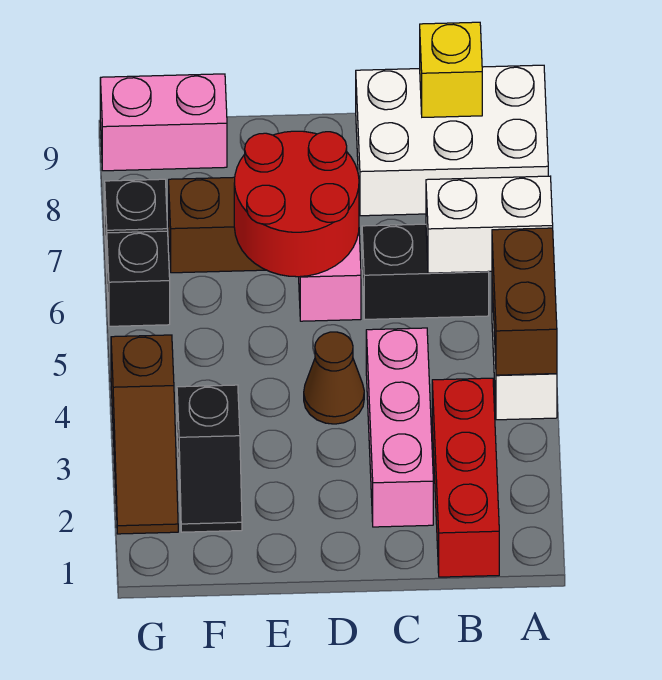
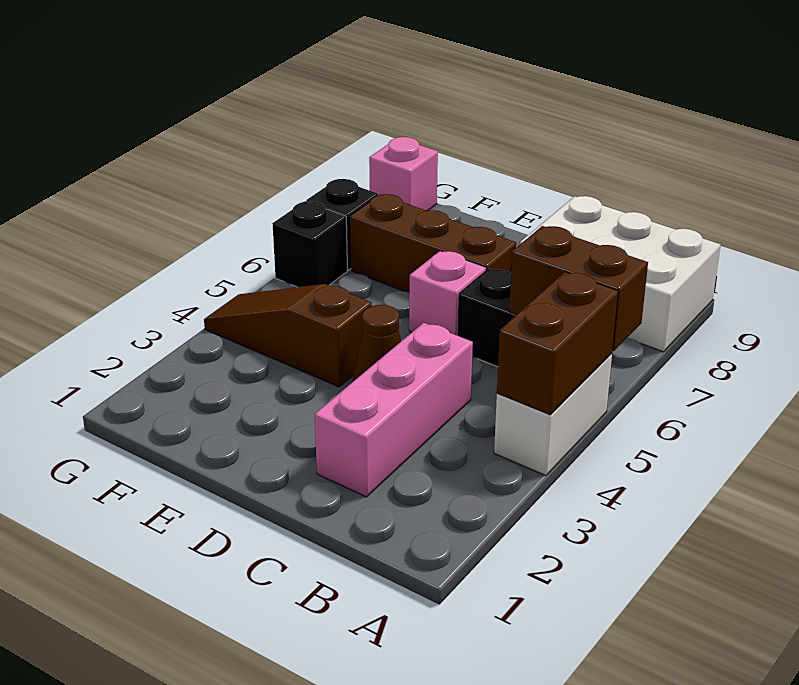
white 1x2 brick [426,176,553,273] -> brown 1x2 brick [509,226,648,351]
red 1x3 brick [432,378,499,577] -> none
yellow 1x1 brick [420,22,482,117] -> none
red 2x2 round brick [234,131,359,277] -> none
black 1x2 slope [177,385,242,532] -> none
pink 1x2 brick [100,74,227,171] -> pink 1x1 brick [369,137,438,211]
brown 1x3 slope [111,335,178,534] -> brown 1x3 slope turned to [204,284,372,387]

